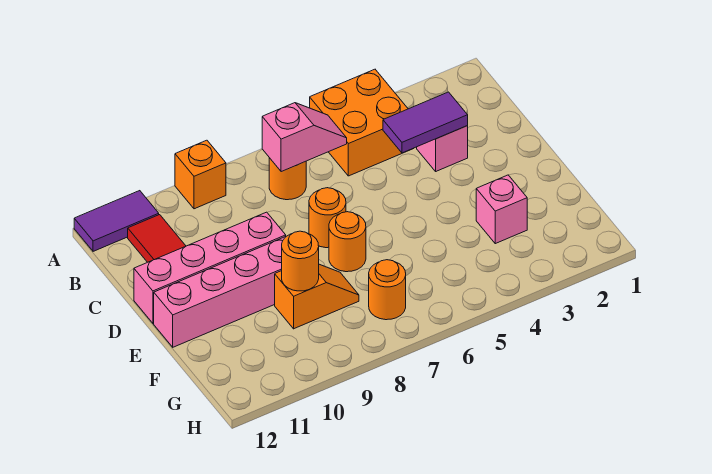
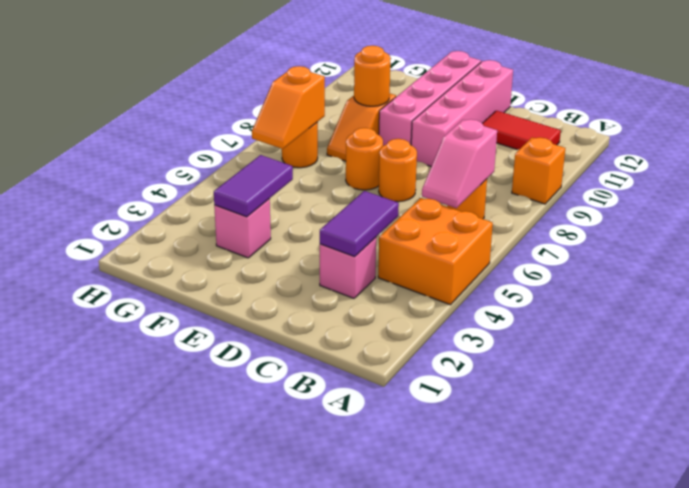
purple 1x2 tile [74,191,159,251] -> purple 1x2 tile moved to [214,155,293,217]
none -> orange 1x2 slope [252,66,325,149]

